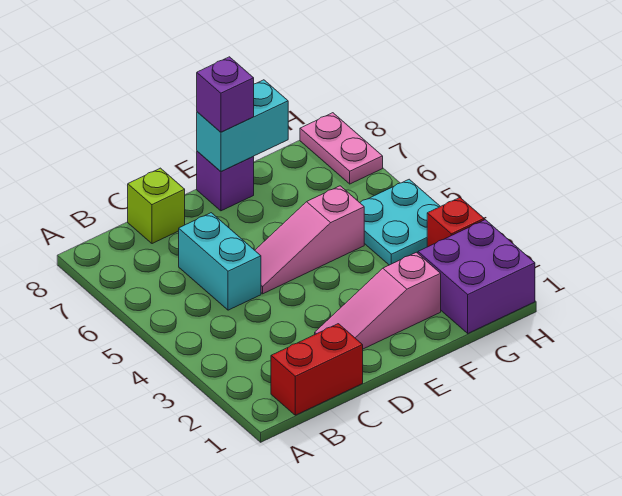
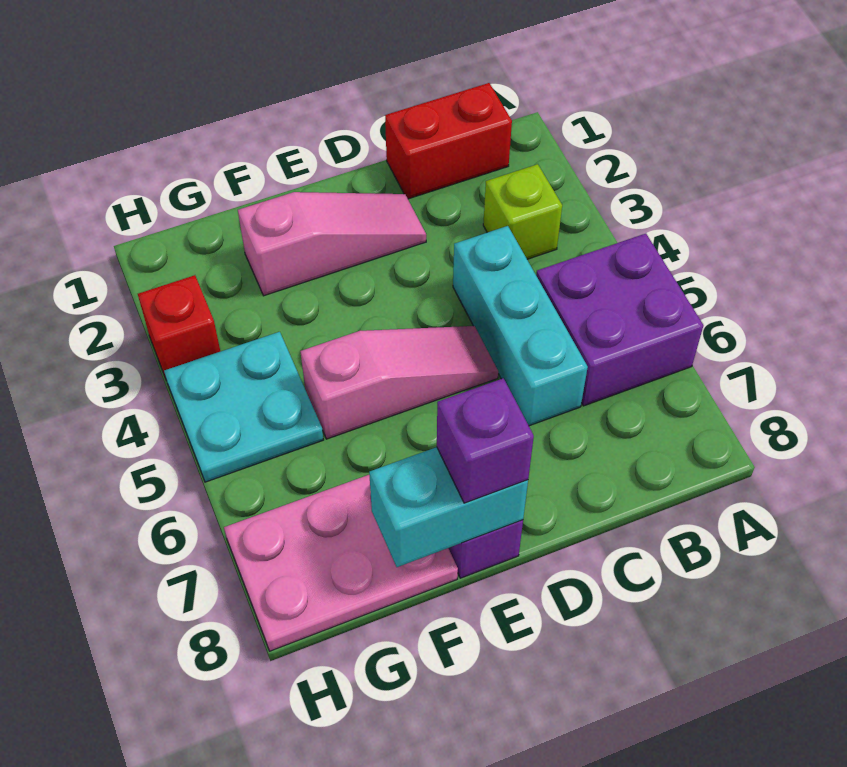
cyan 1x2 brick [179,213,261,310] -> cyan 1x3 brick [453,226,588,426]
lime 1x1 brick [128,168,185,244] -> lime 1x1 brick moved to [483,164,562,259]
purple 2x2 brick [418,220,535,333] -> purple 2x2 brick moved to [536,234,703,406]
pink 1x2 plate [300,113,383,184] -> pink 2x3 plate [224,475,458,651]

